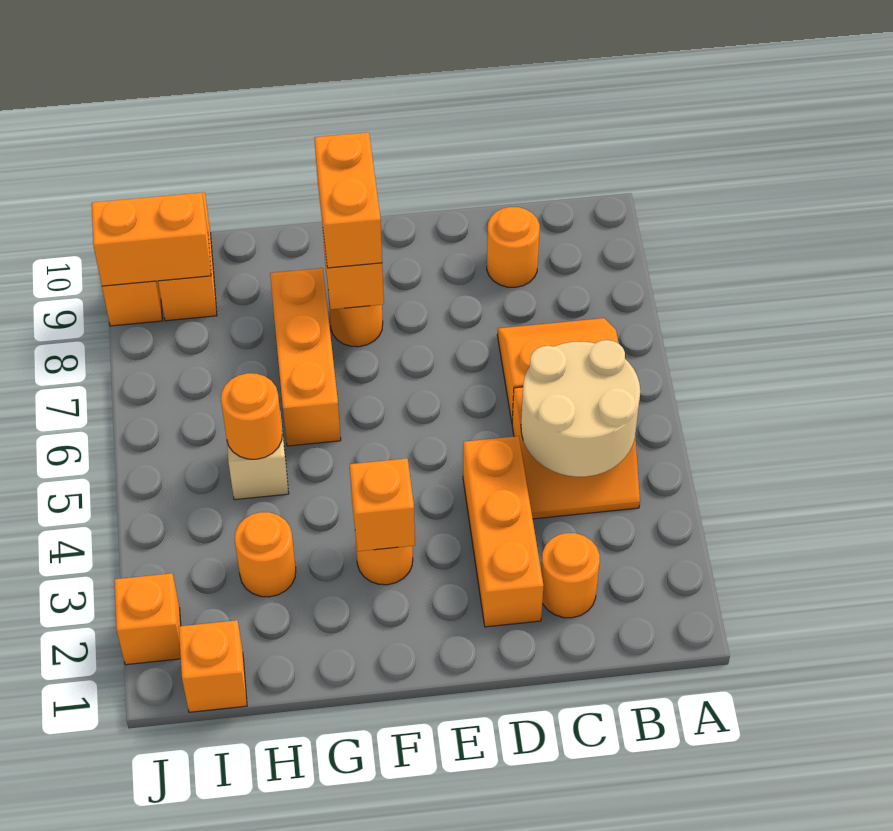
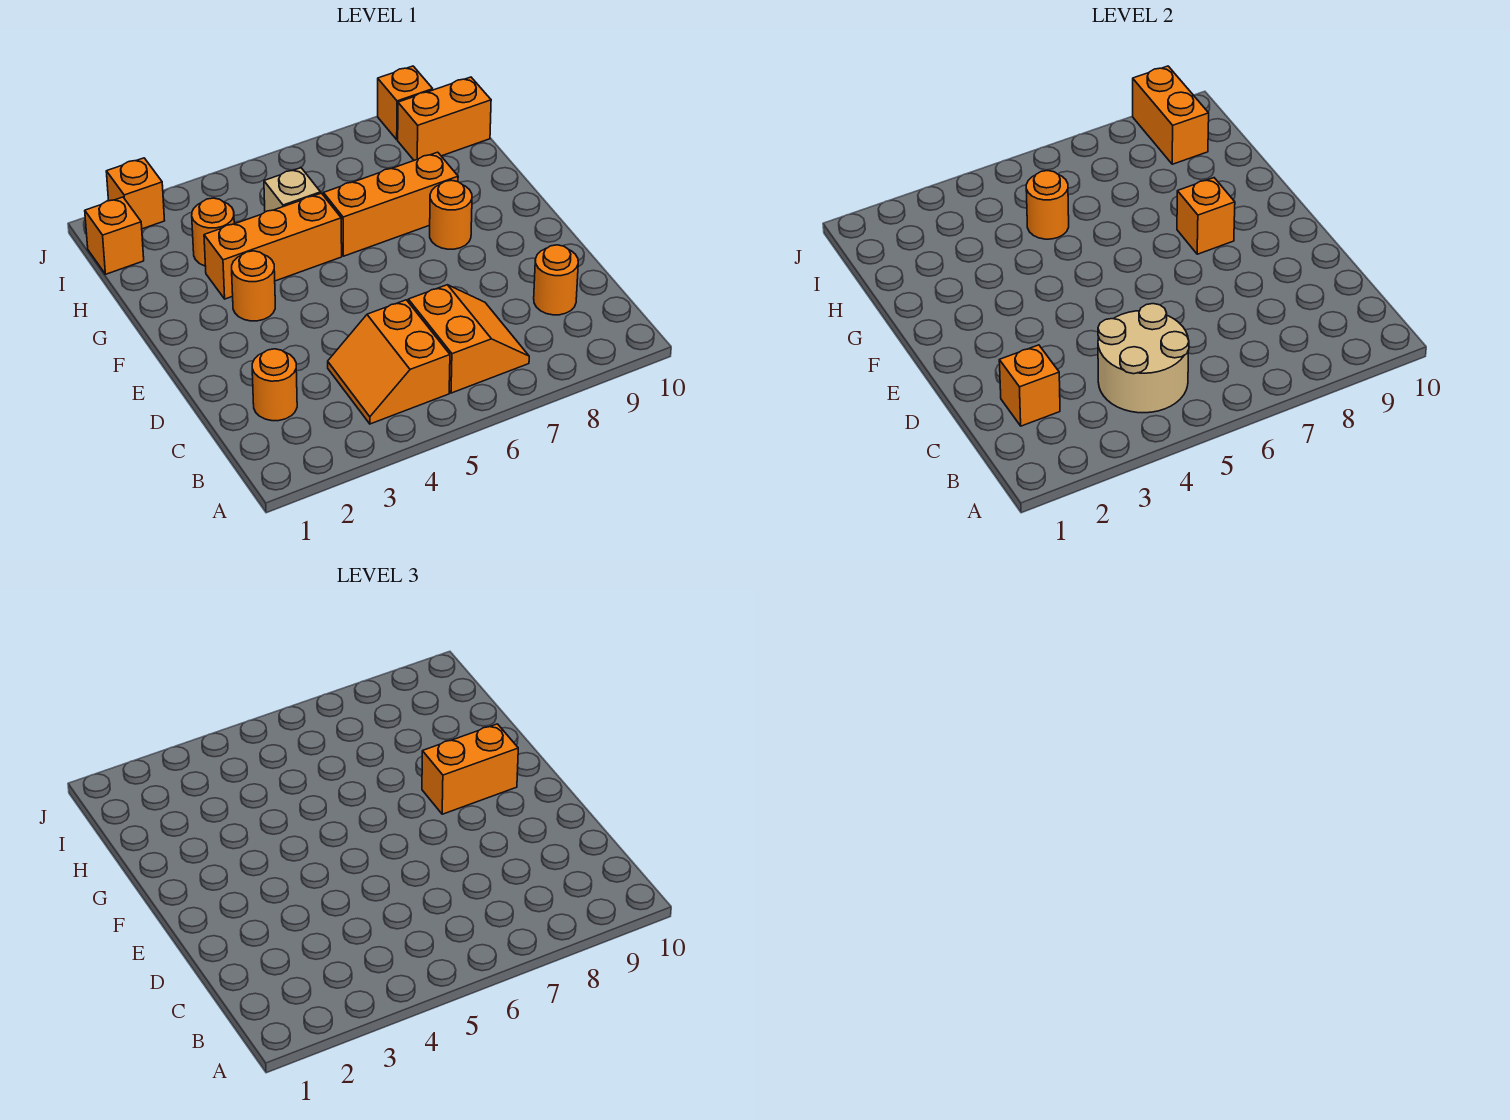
orange 1x3 brick [463,436,544,627] -> orange 1x3 brick moved to [204,193,342,299]
orange 1x1 brick [350,458,415,551] -> orange 1x1 brick moved to [999,345,1060,426]

